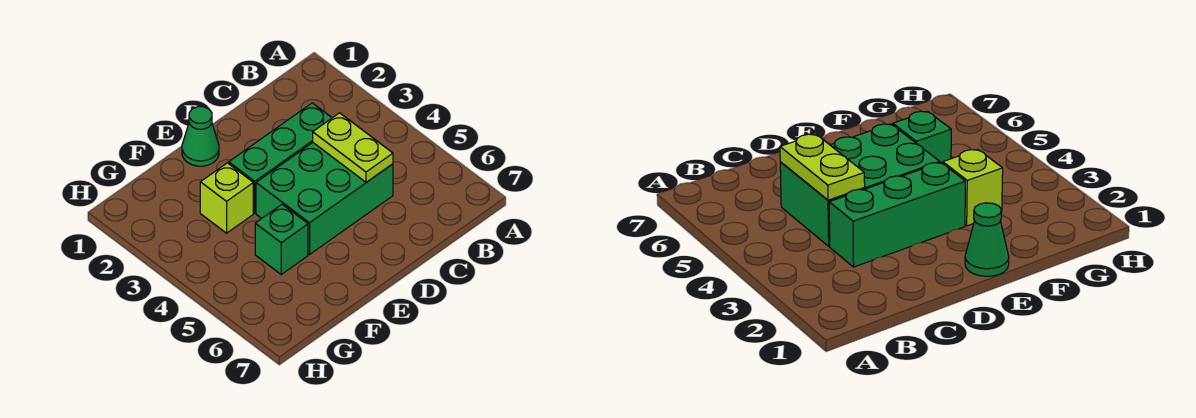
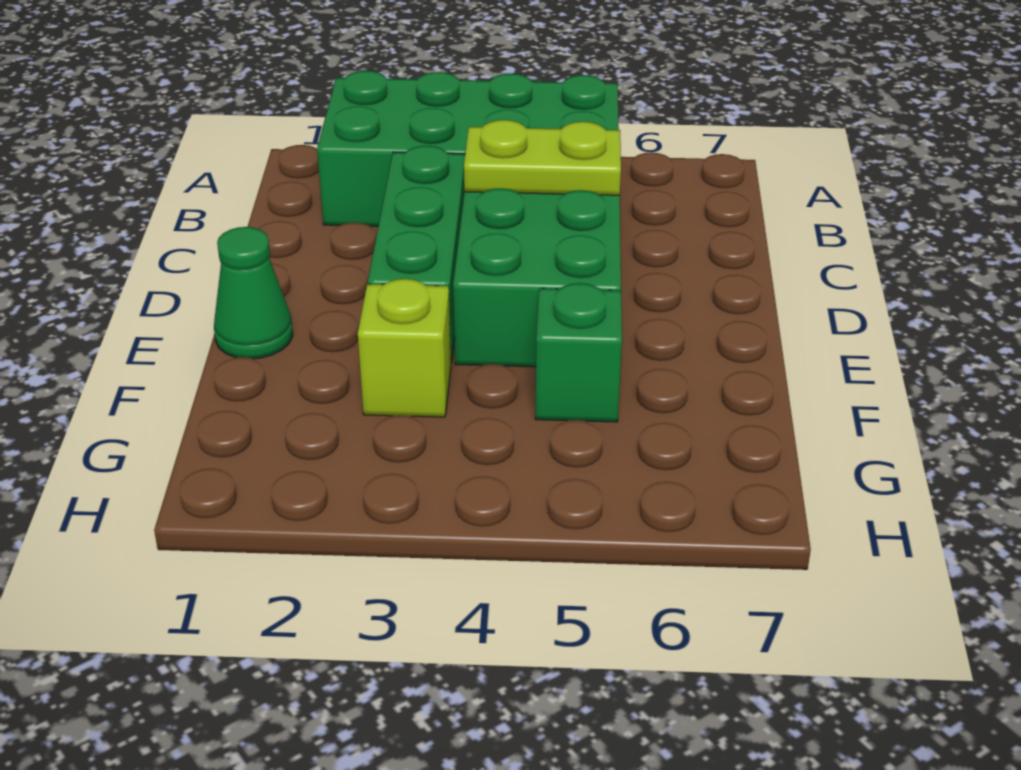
none -> green 2x4 brick [317,71,619,226]

